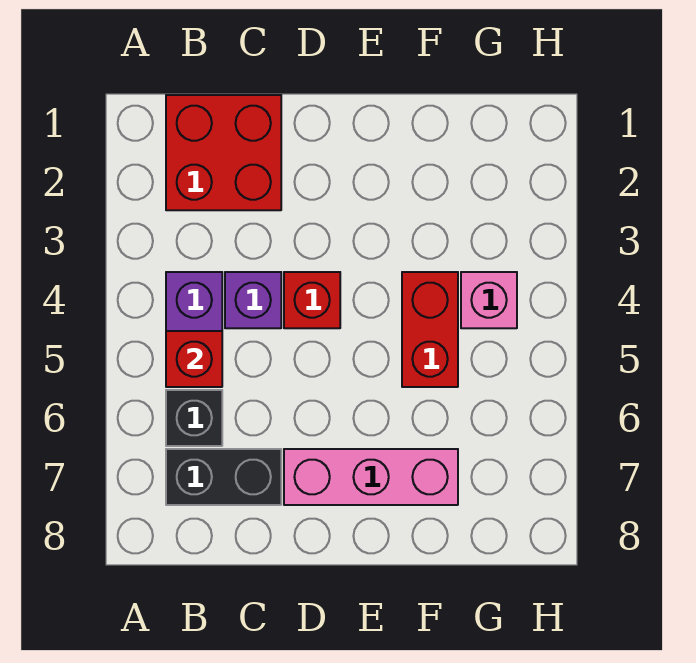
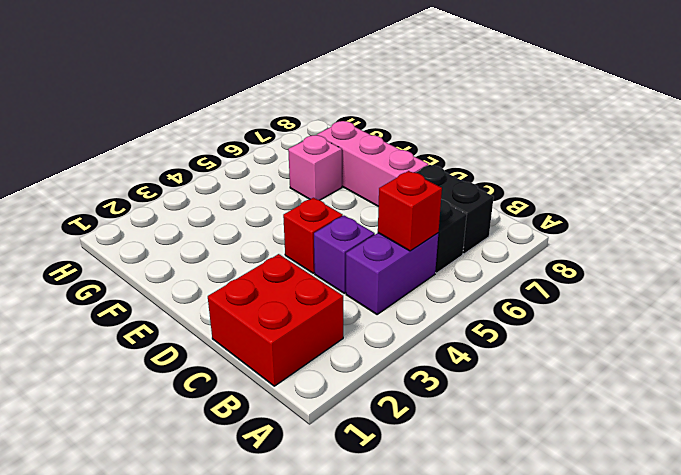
red 1x2 brick [402,272,458,387] -> none
pink 1x1 brick [461,272,517,328] -> pink 1x1 brick moved to [288,135,342,200]

